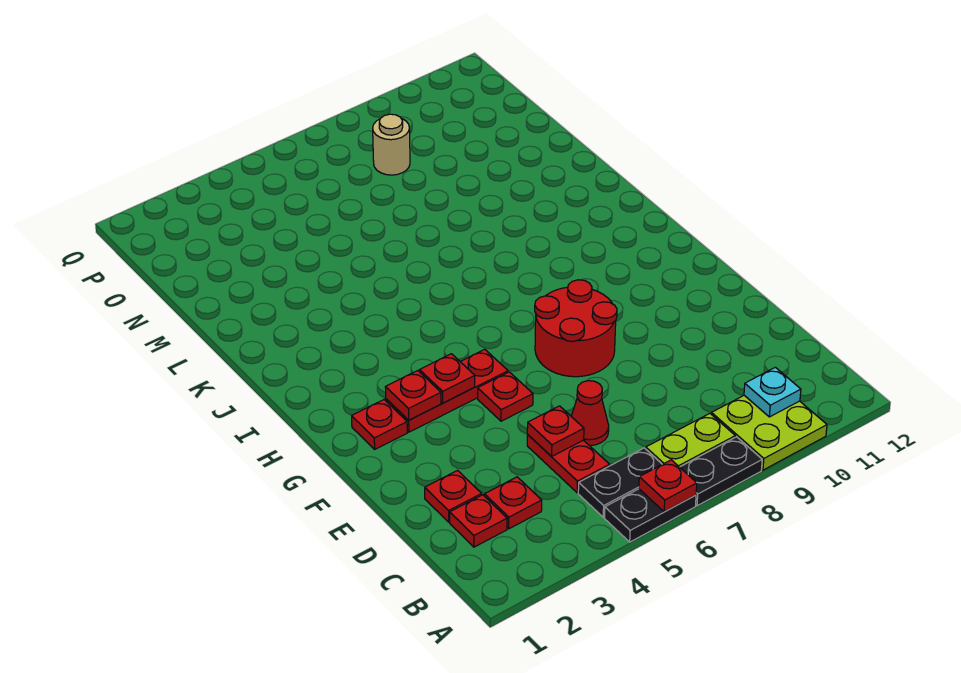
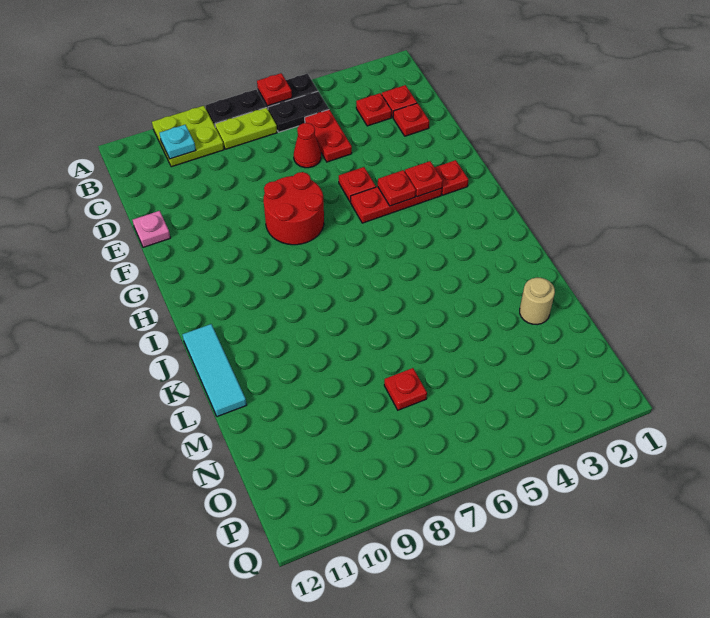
red 1x1 plate [527,406,584,457] -> red 1x1 plate moved to [384,368,427,410]
none -> pink 1x1 plate [133,211,170,247]
none -> cyan 1x3 tile [182,324,247,417]
tan 1x1 round brick [373,114,410,175] -> tan 1x1 round brick moved to [520,278,555,325]

